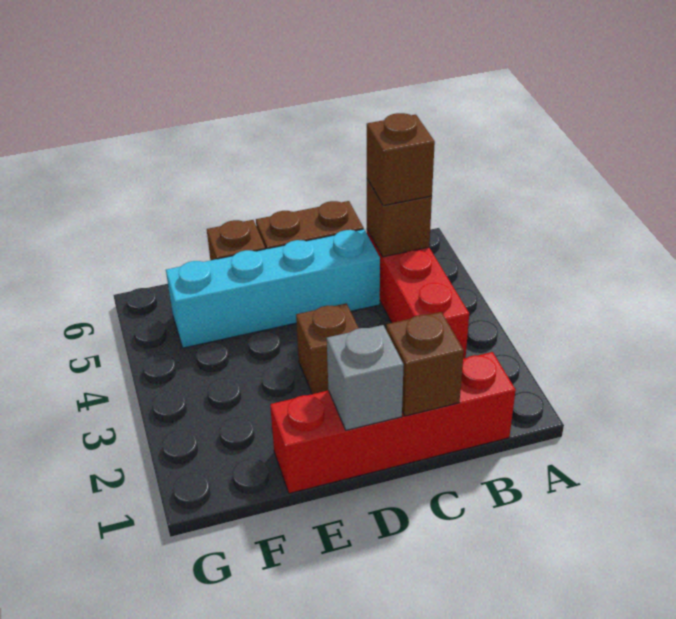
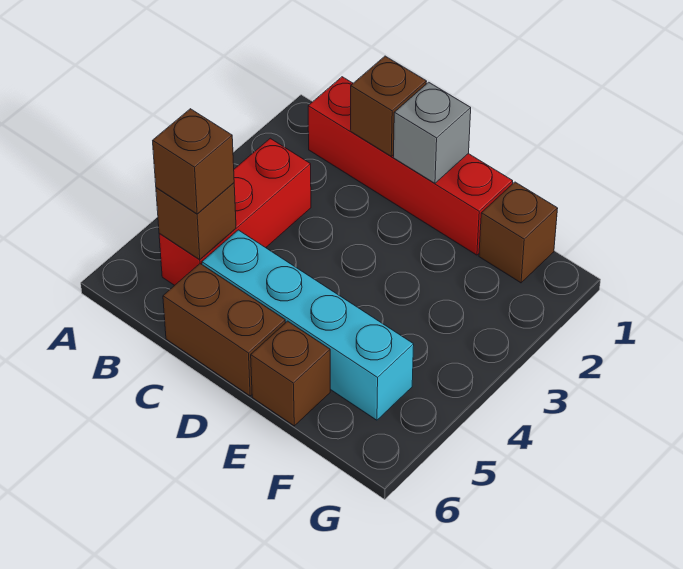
brown 1x1 brick [296,303,359,394] -> brown 1x1 brick moved to [479,182,558,283]

